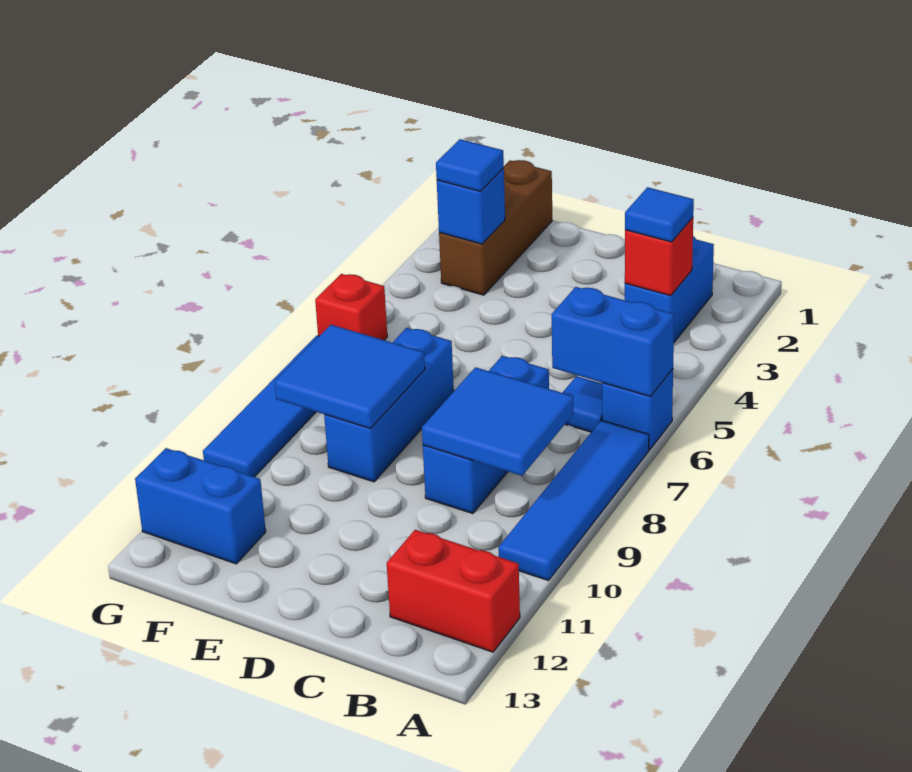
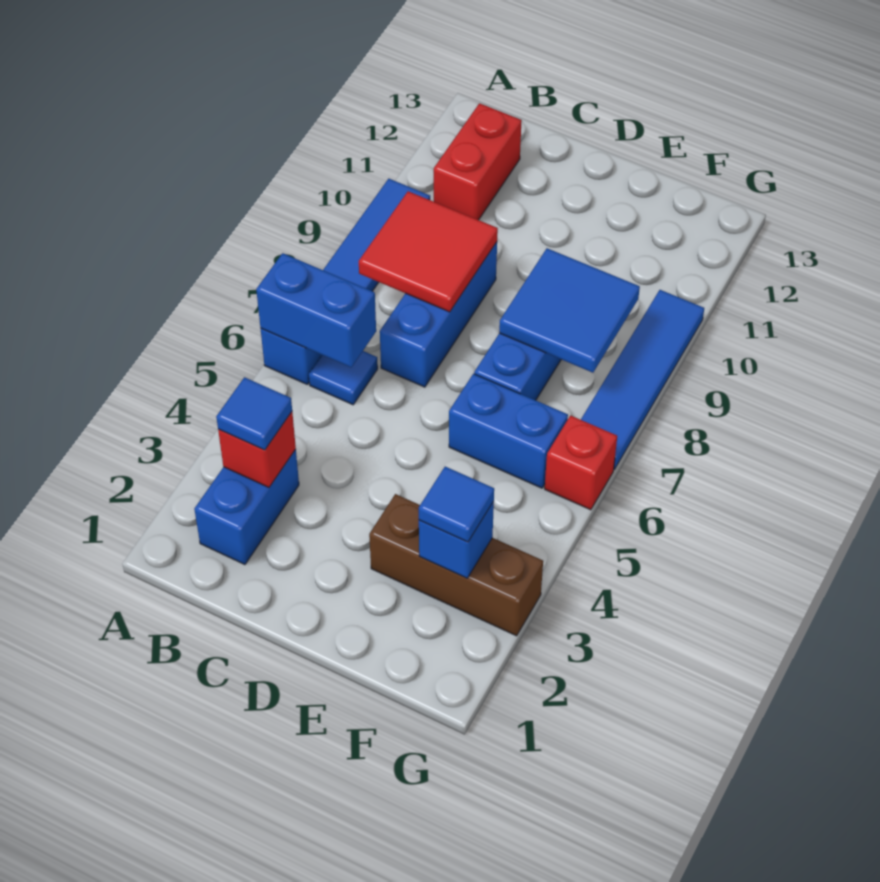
red 1x2 brick [387,530,520,652] -> red 1x2 brick turned to [434,103,522,220]
blue 2x2 tile [422,367,573,476] -> red 2x2 tile [359,191,498,312]
brown 1x3 brick [439,160,552,295] -> brown 1x3 brick turned to [369,494,543,636]
blue 1x2 brick [135,448,266,564] -> blue 1x2 brick moved to [449,374,568,488]

